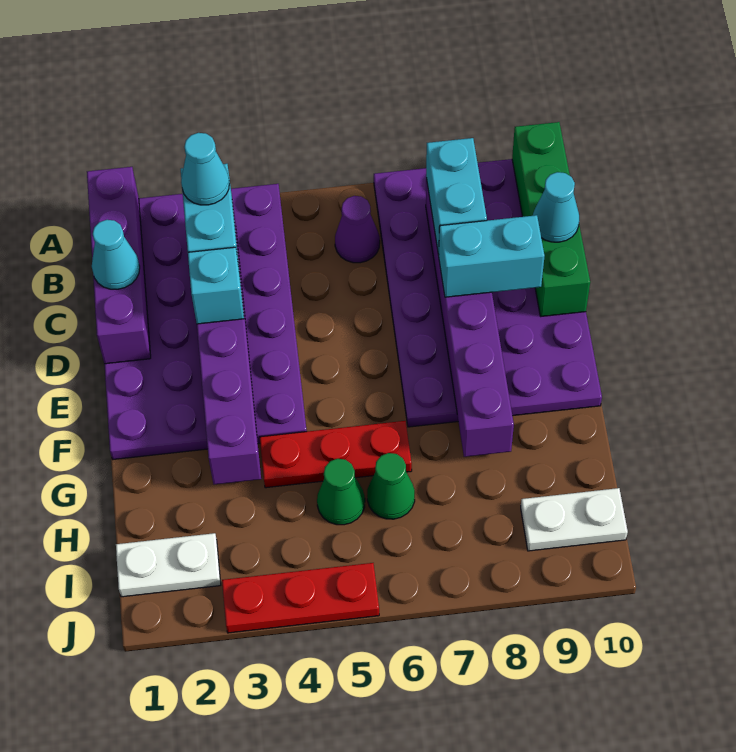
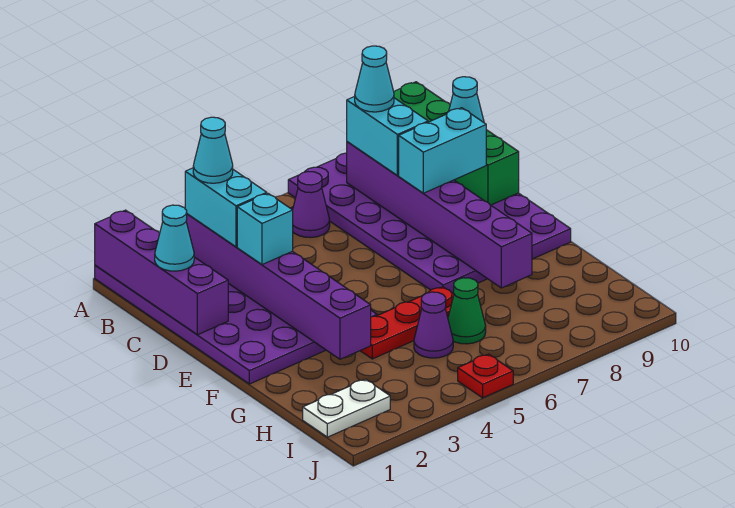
none -> cyan 1x1 cone [355,46,394,112]
green 1x1 cone [317,459,365,525] -> purple 1x1 cone [414,292,453,358]
white 1x2 plate [521,488,628,551] -> none
red 1x3 plate [222,563,379,633] -> red 1x1 plate [458,354,513,398]

